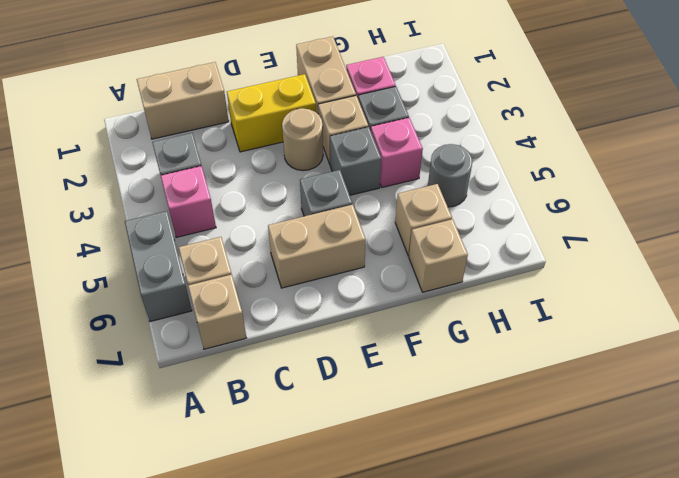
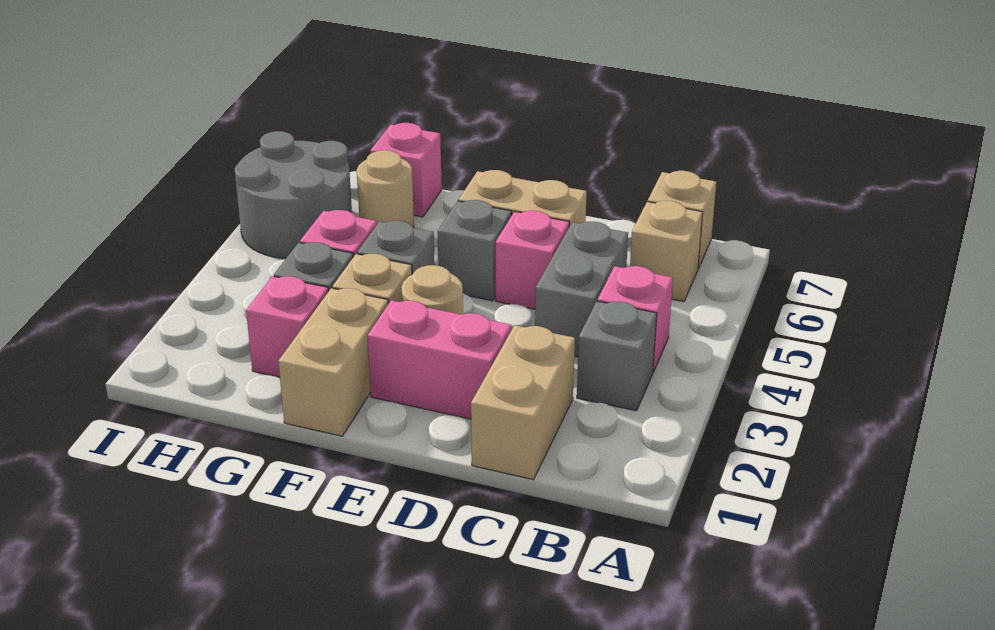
grey 1x2 brick [125,211,192,322] -> grey 1x2 brick moved to [535,222,628,357]
tan 1x2 brick [137,62,229,139] -> tan 1x2 brick turned to [471,325,575,480]
yellow 1x2 brick [227,74,316,152] -> pink 1x2 brick [367,300,511,419]
none -> pink 1x1 brick [496,211,569,309]
tan 1x1 brick [395,184,452,256] -> tan 1x1 round brick [357,150,414,228]
tan 1x1 brick [409,219,468,292] -> pink 1x1 brick [370,123,442,217]
grey 1x1 round brick [428,144,473,207] -> grey 2x2 round brick [235,131,352,259]

